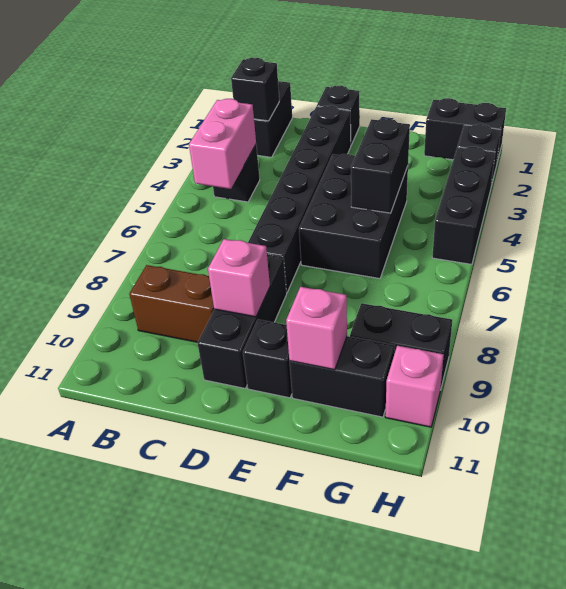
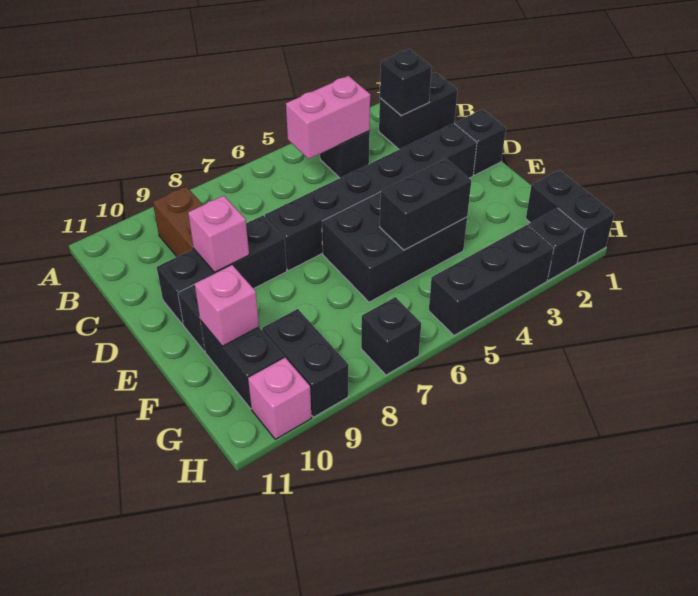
none -> black 1x1 brick [361,297,421,375]

